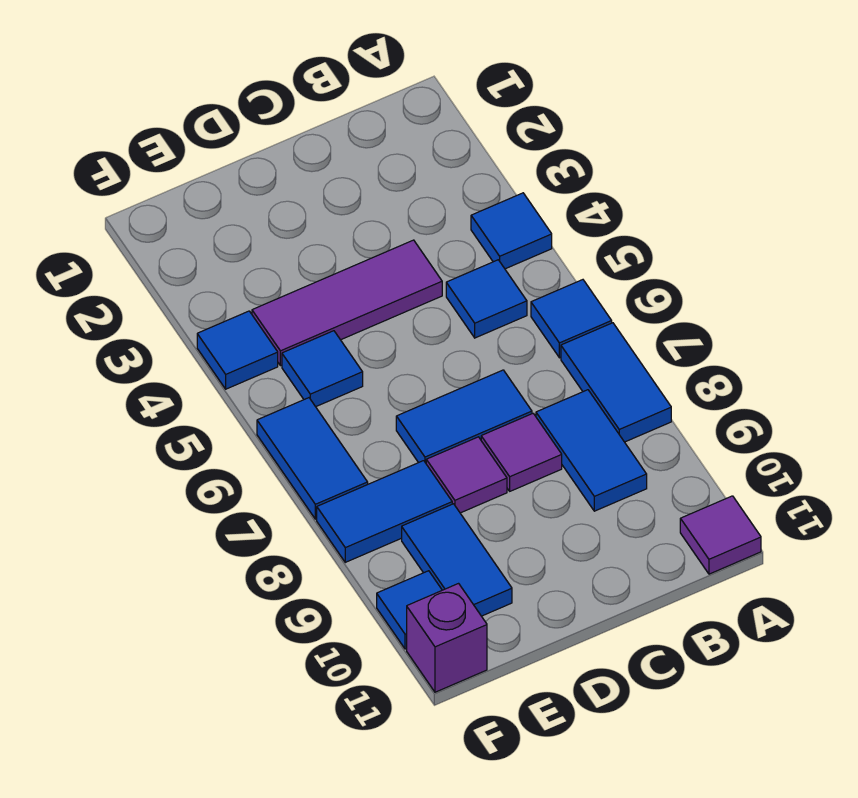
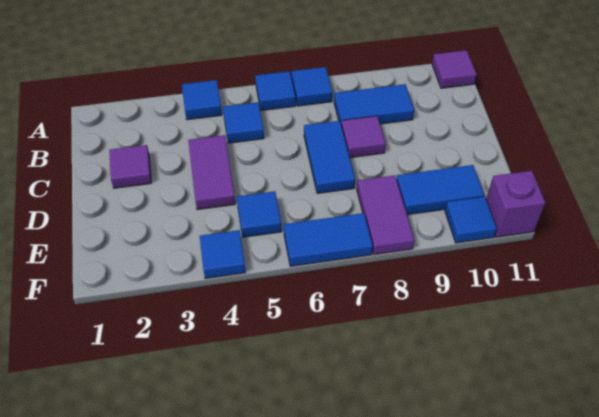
blue 1x2 tile [561,323,671,442] -> blue 1x1 tile [292,67,332,106]
purple 1x3 tile [252,240,442,366] -> purple 1x2 tile [188,135,235,210]
purple 1x1 tile [426,437,507,513] -> purple 1x1 tile moved to [109,145,152,188]
blue 1x2 tile [317,461,452,562] -> purple 1x2 tile [357,175,414,254]

